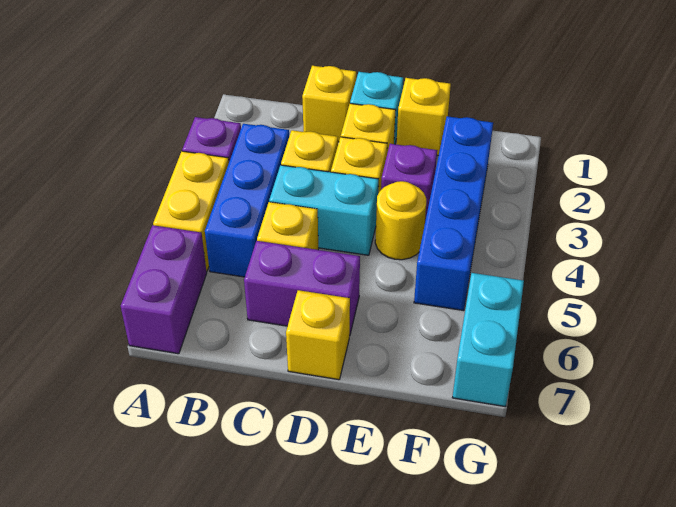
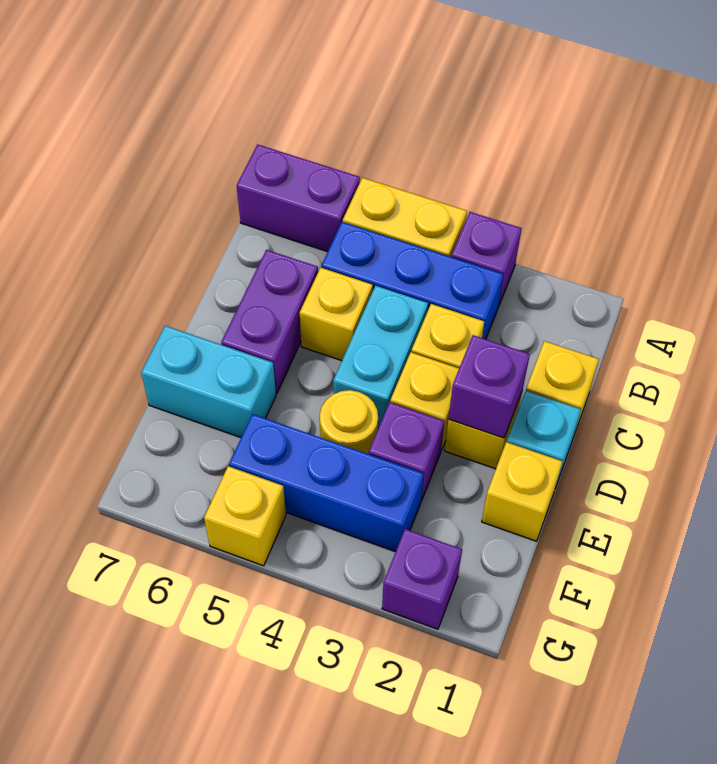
none -> purple 1x1 brick [449,335,530,438]
yellow 1x1 brick [286,290,350,380] -> yellow 1x1 brick moved to [204,466,286,566]
blue 1x4 brick [414,116,493,311] -> blue 1x3 brick [229,414,424,552]
none -> purple 1x1 brick [382,529,462,629]
cyan 1x2 brick [452,273,524,407] -> cyan 1x2 brick moved to [141,326,276,437]

